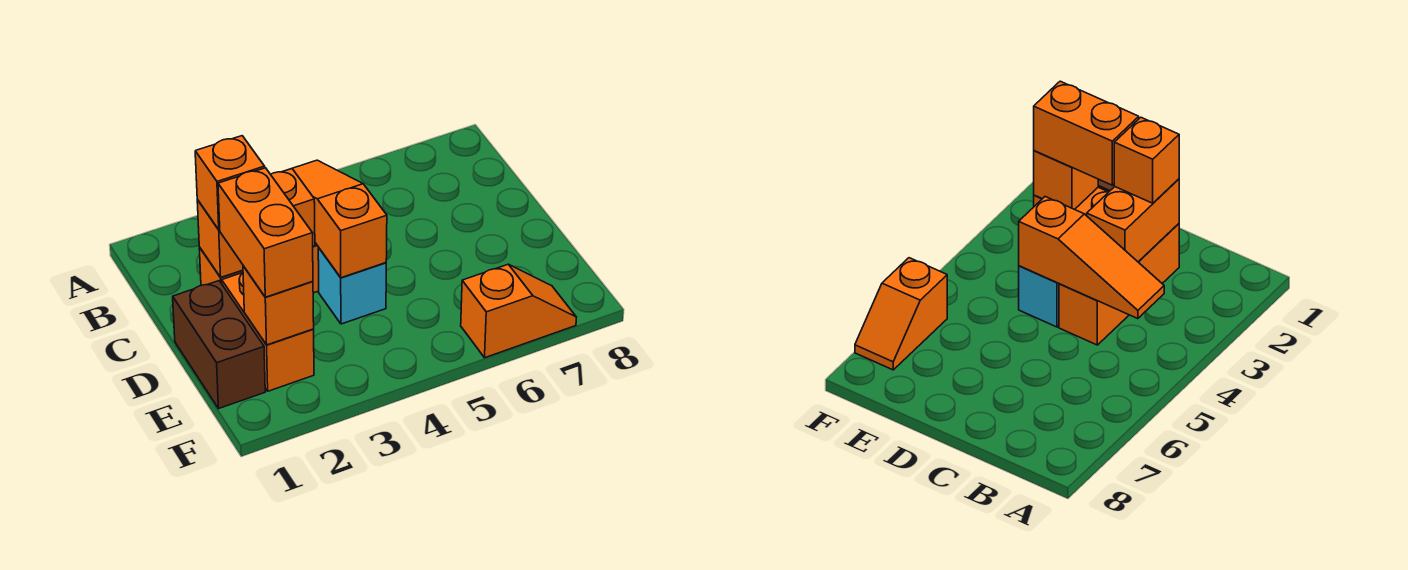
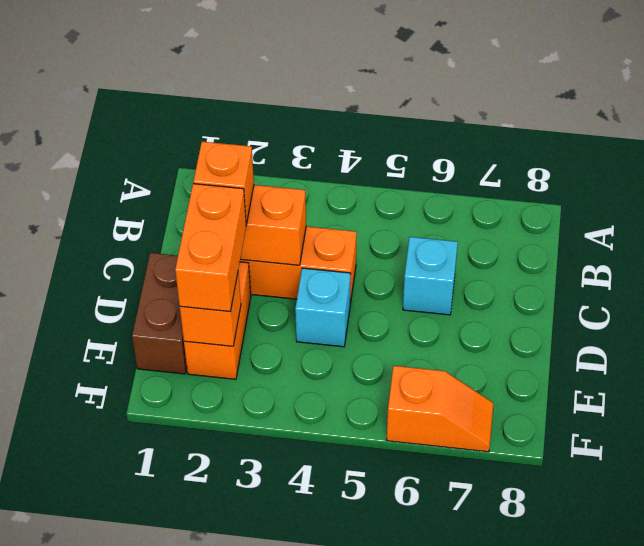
orange 1x3 slope [292,160,387,278] -> none
none -> cyan 1x1 brick [403,237,458,315]

